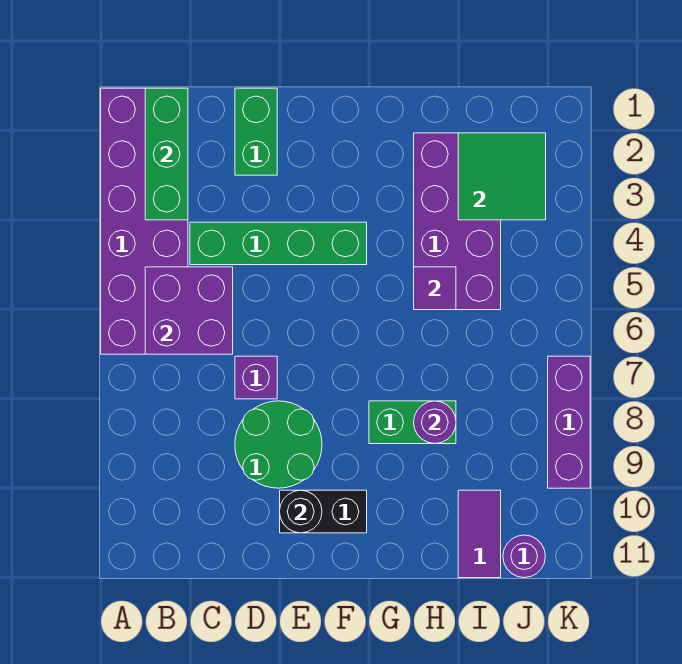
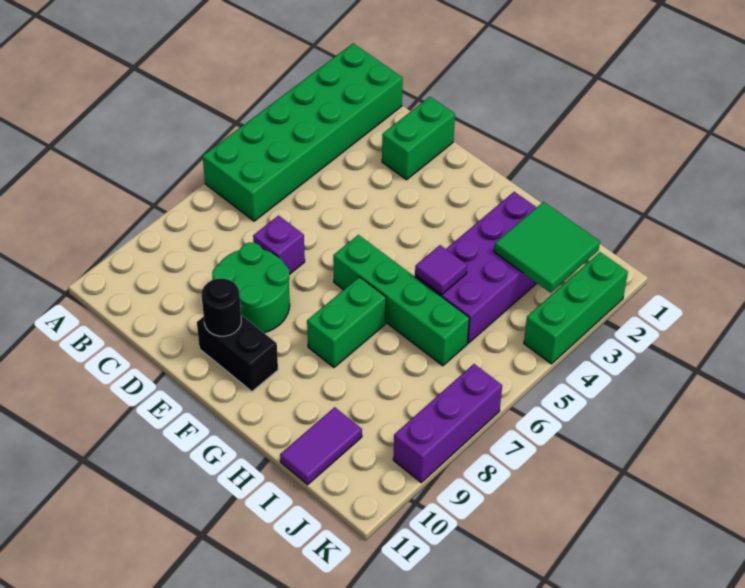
purple 2x6 brick [101,88,188,354] -> green 2x6 brick [203,44,403,221]
green 1x3 brick [145,88,188,220] -> green 1x3 brick moved to [524,252,628,364]
purple 2x2 brick [145,267,233,354] -> none
green 1x4 brick [190,222,367,265] -> green 1x4 brick moved to [333,235,469,366]
green 1x2 brick [369,401,456,444] -> green 1x2 brick turned to [307,277,386,367]
purple 1x1 round brick [414,401,456,444] -> none
purple 1x1 round brick [503,535,545,578] -> none

